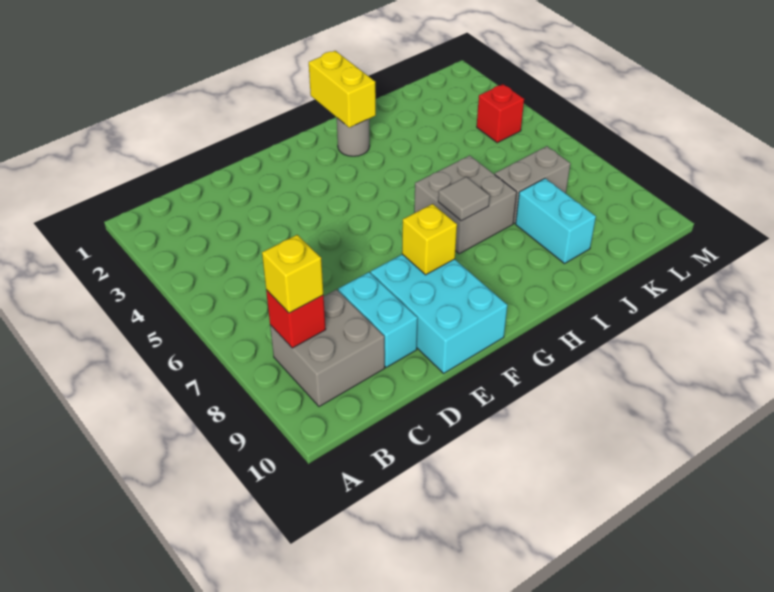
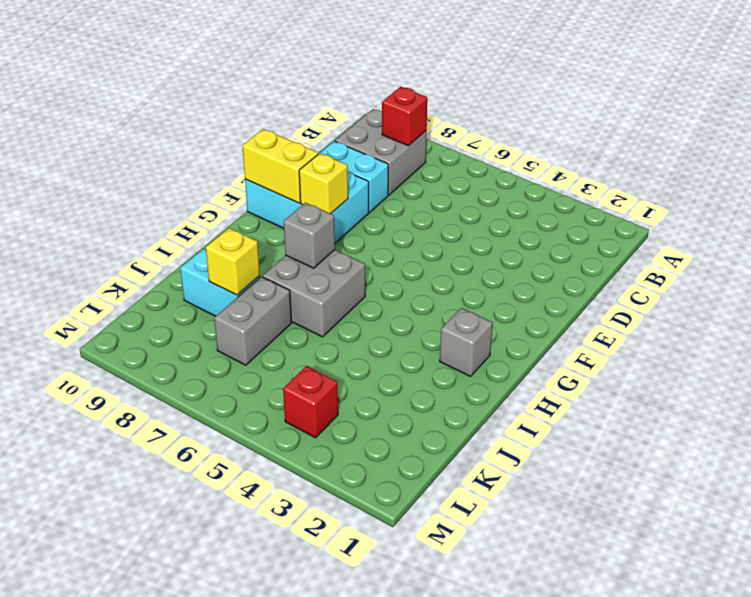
yellow 1x1 brick [262,235,323,313] -> yellow 1x1 brick moved to [206,228,260,295]
yellow 1x2 brick [309,51,376,128] -> yellow 1x2 brick moved to [242,129,318,203]
grey 1x1 round brick [337,118,370,156] -> grey 1x1 brick [440,308,492,376]
grey 1x1 tile [438,177,490,221] -> grey 1x1 brick [284,203,335,268]

